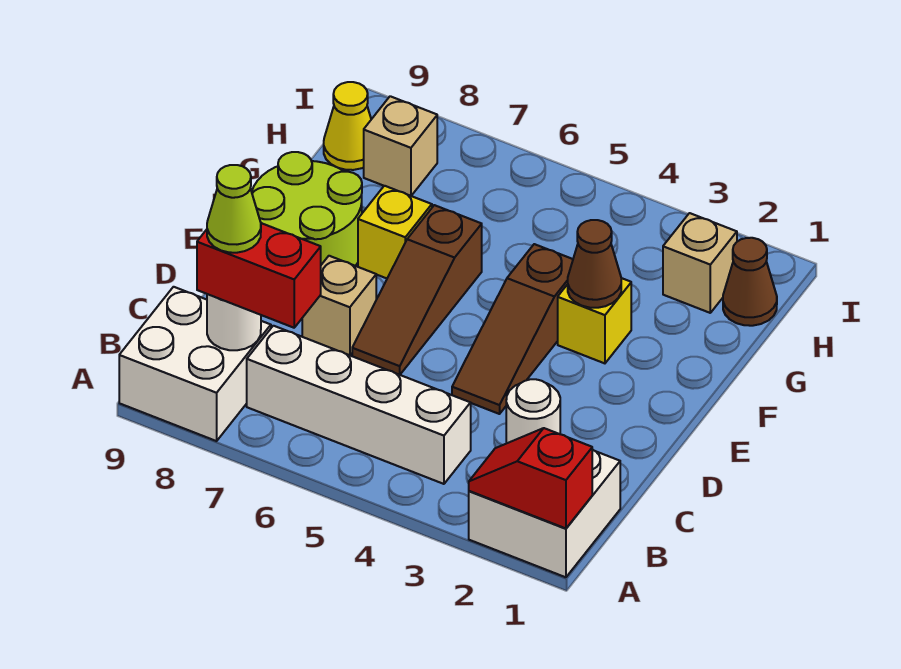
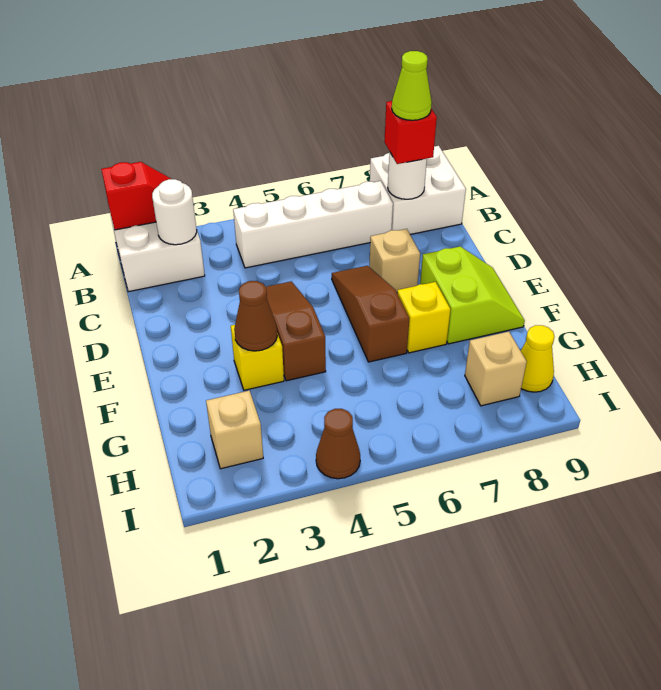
red 1x2 brick [197,223,321,328] -> red 1x1 brick [384,101,437,164]
lime 2x2 round brick [252,152,362,266] -> lime 2x2 slope [420,247,525,344]
brown 1x1 cone [723,238,777,326] -> brown 1x1 cone moved to [316,409,360,479]

